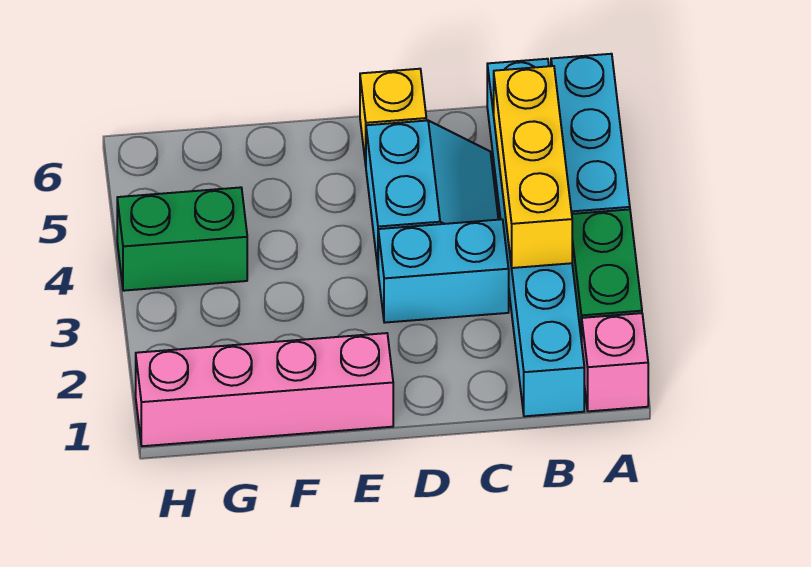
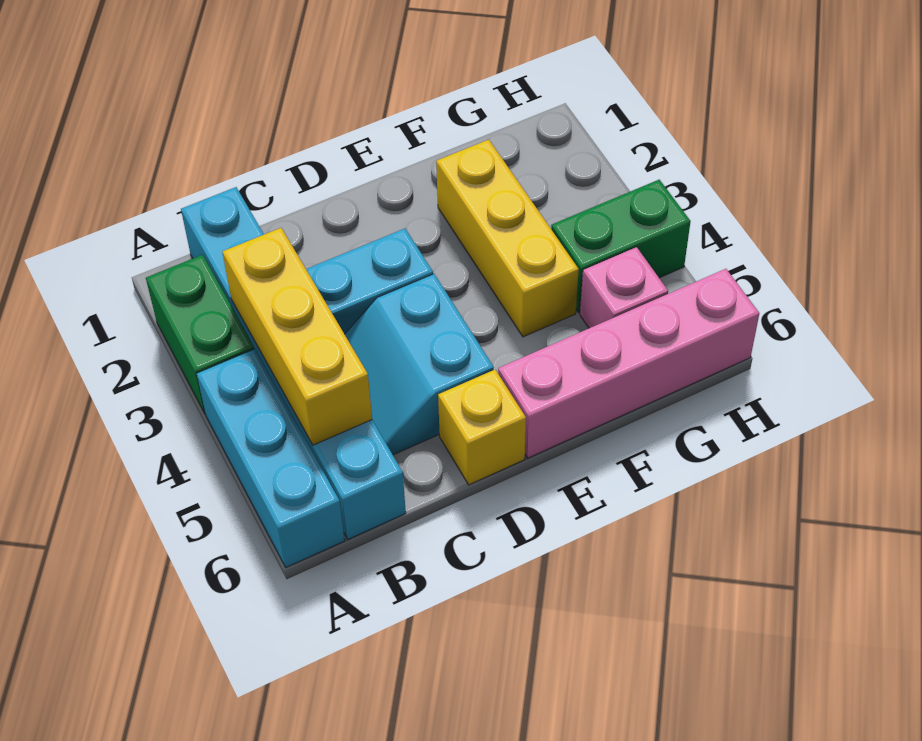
pink 1x1 brick [582,313,648,411] -> pink 1x1 brick moved to [580,247,668,328]
pink 1x4 brick [136,333,393,446] -> pink 1x4 brick moved to [498,269,759,458]
none -> yellow 1x3 brick [436,140,579,337]

